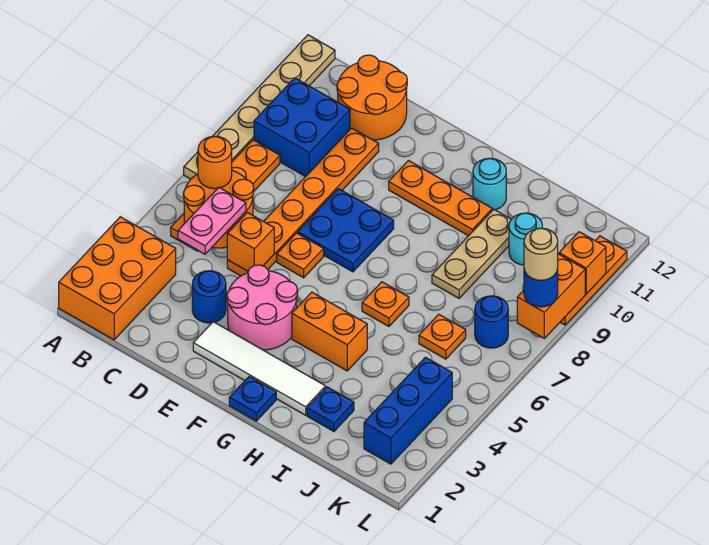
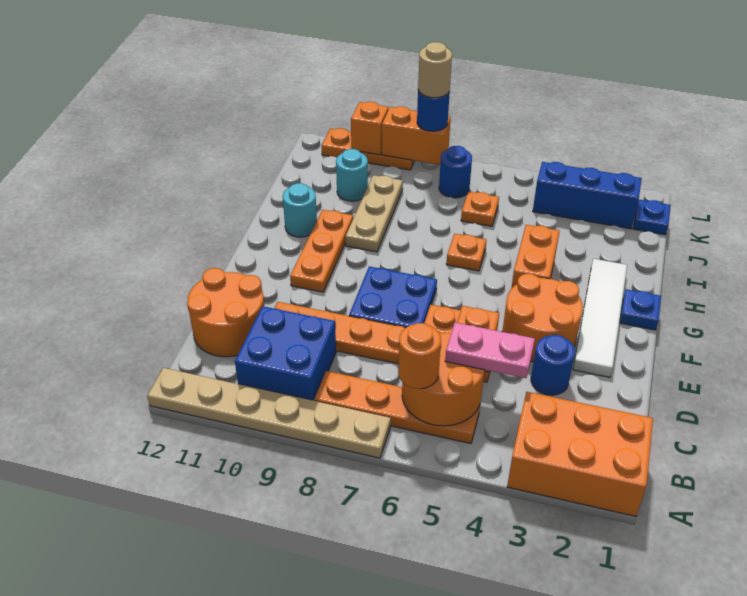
pink 2x2 round brick [227,265,297,350] -> orange 2x2 round brick [502,274,583,362]
blue 1x1 plate [307,387,354,431] -> blue 1x1 plate moved to [633,200,671,235]
tan 1x3 plate [432,209,511,298] -> tan 1x3 plate turned to [345,175,403,252]

